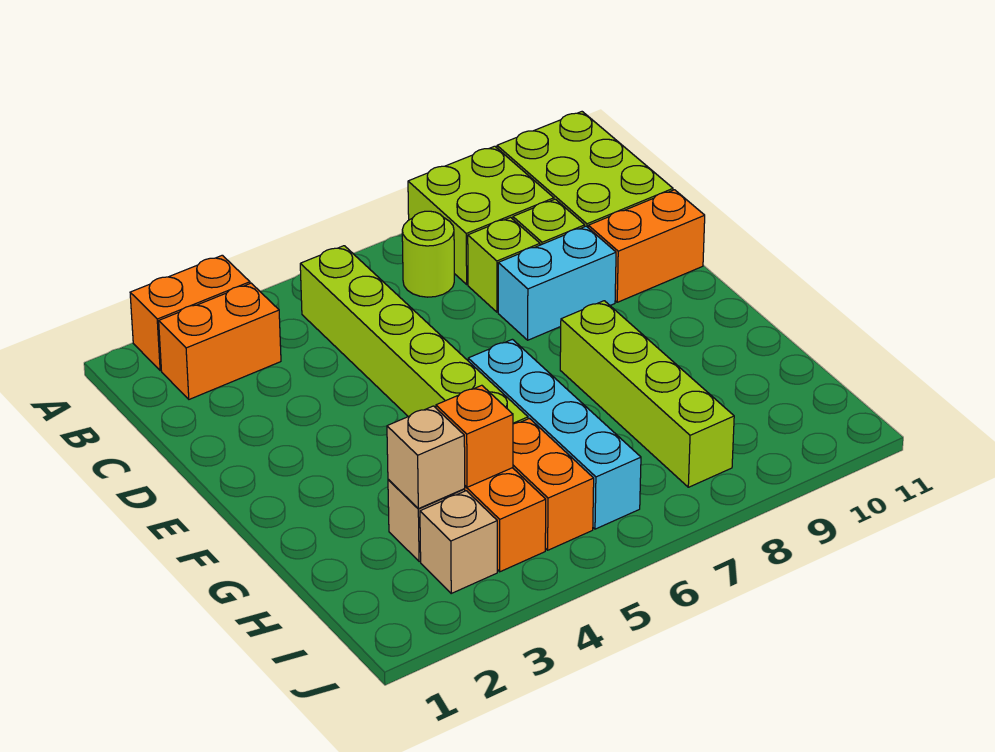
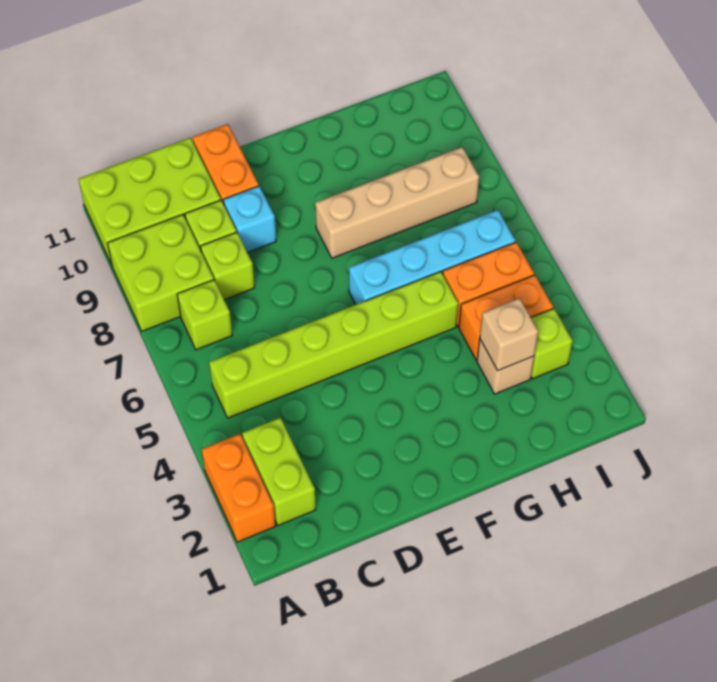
orange 1x2 brick [159,283,281,399] -> lime 1x2 brick [242,418,316,525]
lime 1x1 round brick [402,211,454,297] -> lime 1x1 brick [177,280,232,350]
cyan 1x2 brick [498,226,616,340] -> cyan 1x1 brick [223,186,276,253]
lime 1x4 brick [560,301,734,487] -> tan 1x4 brick [315,147,479,258]
orange 1x1 brick [436,385,513,487] -> none
tan 1x1 brick [420,491,497,593] -> lime 1x1 brick [531,309,573,379]

